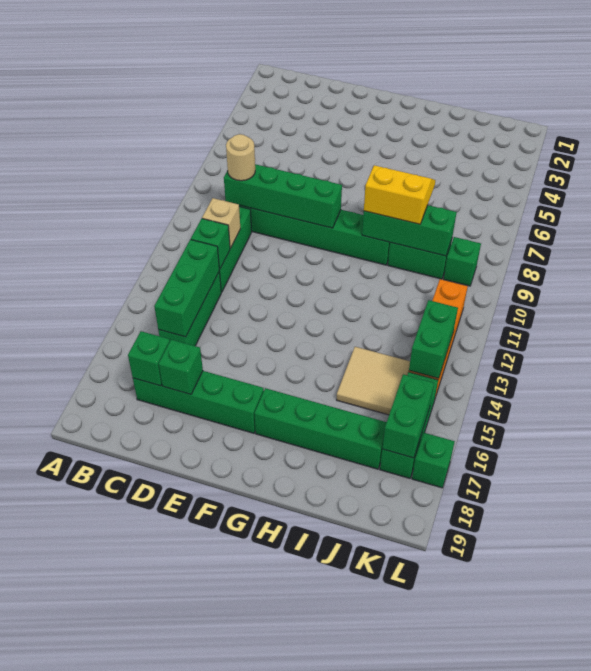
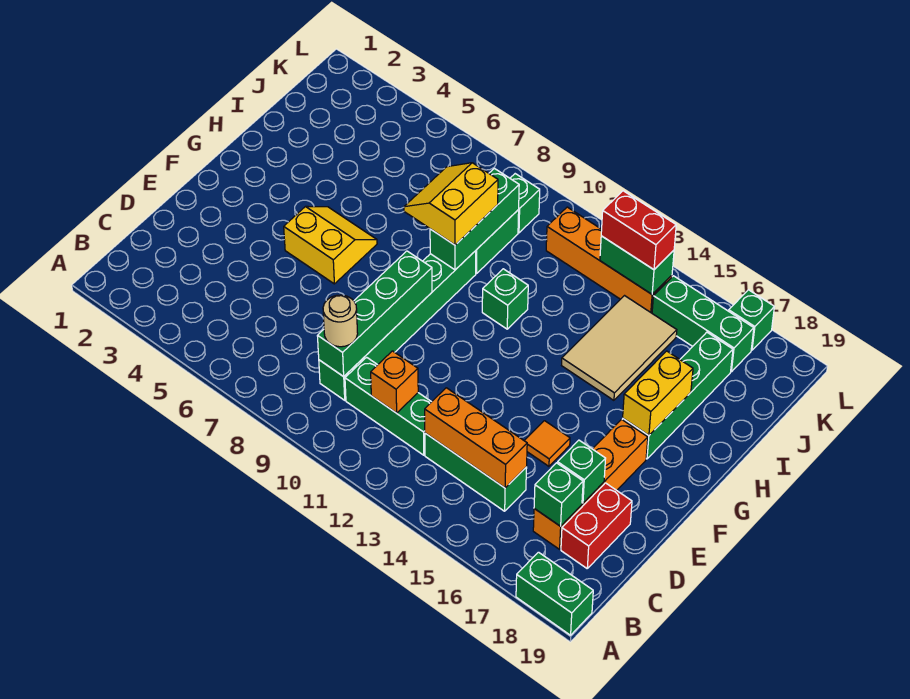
tan 1x1 brick [202,198,240,248] -> orange 1x1 brick [371,351,418,413]
green 1x1 brick [191,219,230,269] -> green 1x1 brick moved to [482,269,528,329]
green 1x3 brick [154,239,220,337] -> orange 1x3 brick [425,388,527,488]
green 1x4 brick [133,371,264,433] -> orange 1x4 brick [533,419,648,549]
none -> red 1x2 brick [561,483,632,568]
none -> orange 1x1 tile [524,421,570,466]
none -> yellow 2x2 slope [284,206,377,284]
none -> yellow 1x2 brick [623,351,693,435]
tan 2x2 tile [337,347,410,415] -> tan 2x3 tile [562,296,677,400]
none -> red 1x2 brick [601,191,676,270]
green 1x2 brick [382,374,434,458] -> green 1x2 brick moved to [516,552,593,635]

